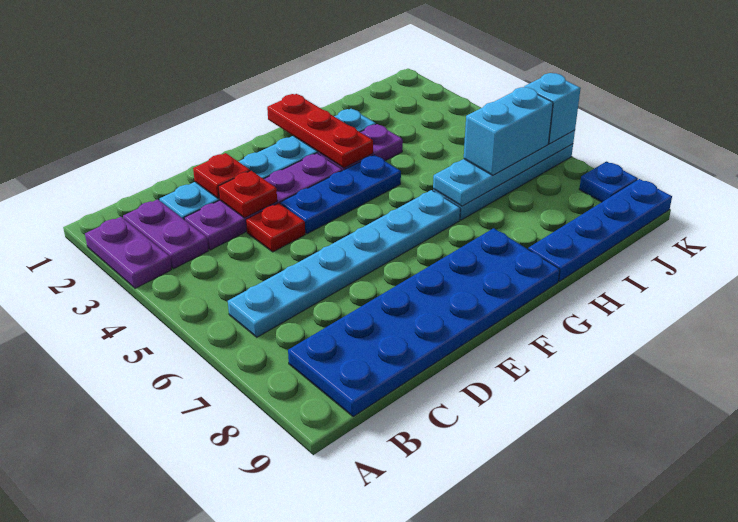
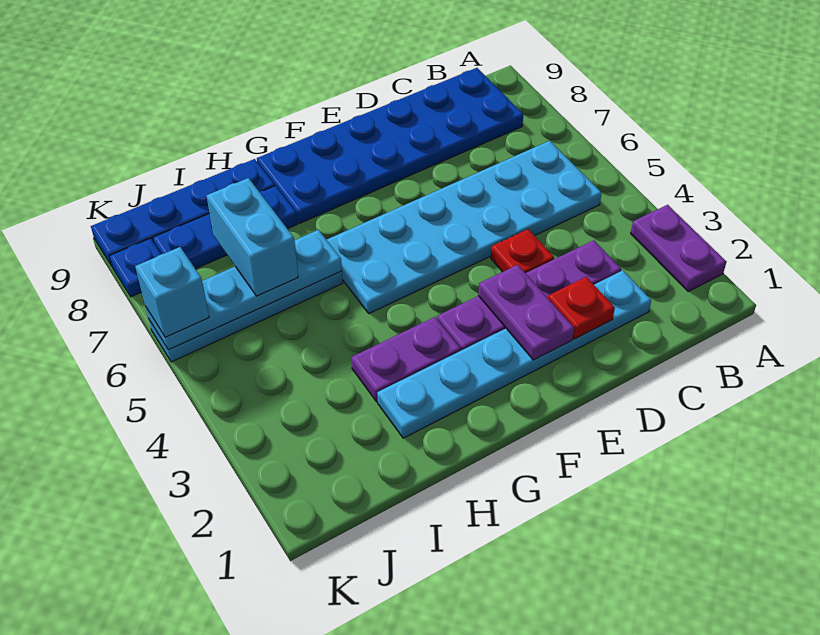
purple 1x2 plate [123,199,209,269] -> purple 1x2 plate moved to [478,265,574,360]
cyan 1x6 plate [228,190,460,337] -> cyan 2x6 plate [327,141,602,313]
red 1x1 plate [218,171,277,218] -> none
blue 1x3 plate [280,155,401,234] -> blue 1x3 plate moved to [153,186,297,269]
red 1x3 plate [267,94,373,168] -> none
cyan 1x2 brick [464,87,553,175] -> cyan 1x2 brick turned to [207,178,298,296]

